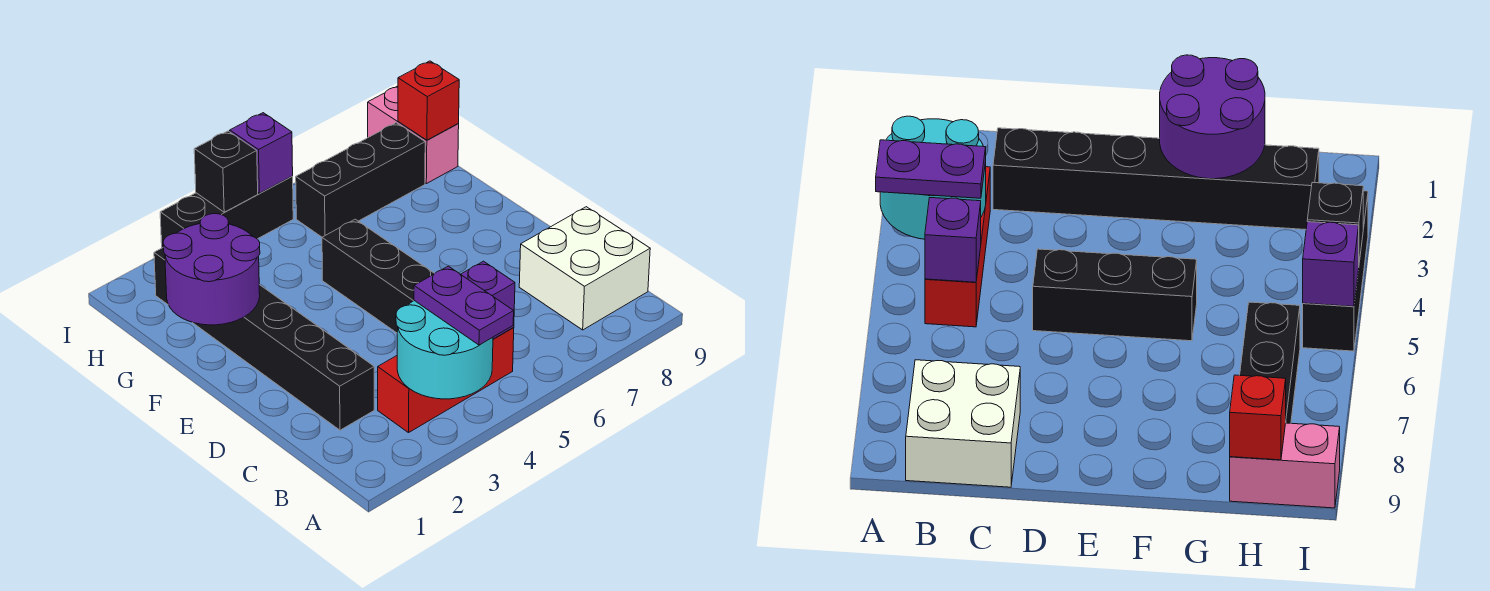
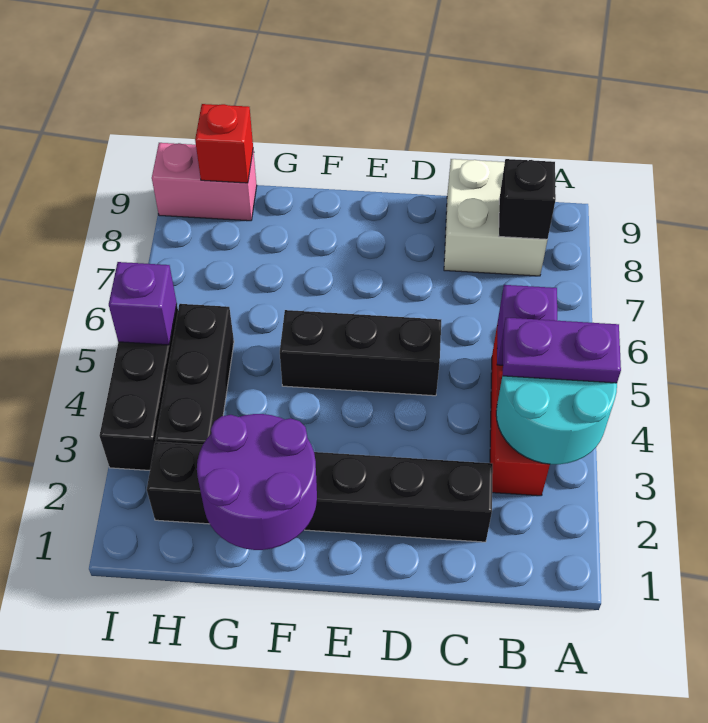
black 1x3 brick [296,123,425,237] -> black 1x3 brick moved to [156,304,234,445]
black 1x1 brick [194,131,258,212] -> black 1x1 brick moved to [499,159,556,239]

